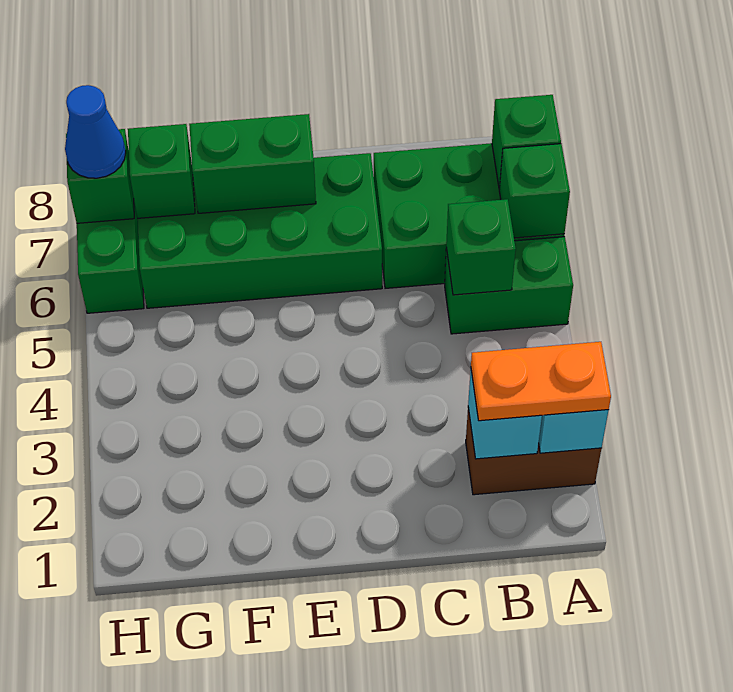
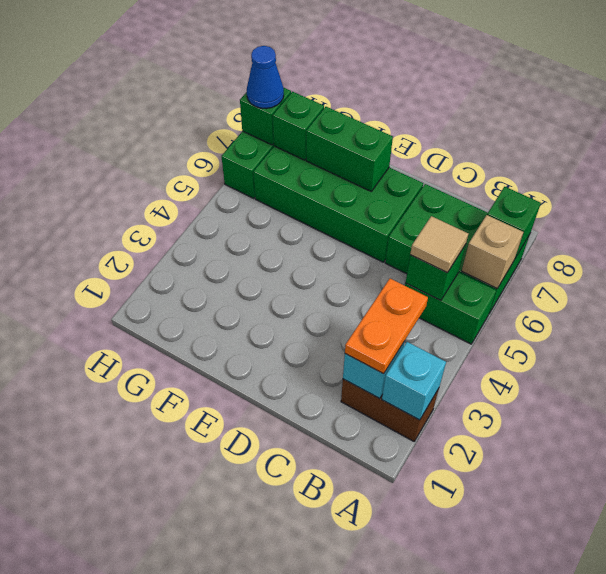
orange 1x2 plate [471,342,611,421] -> orange 1x2 plate turned to [345,279,428,374]
green 1x1 brick [499,144,570,238] -> tan 1x1 brick [462,215,523,288]
none -> tan 1x1 tile [410,216,468,273]

